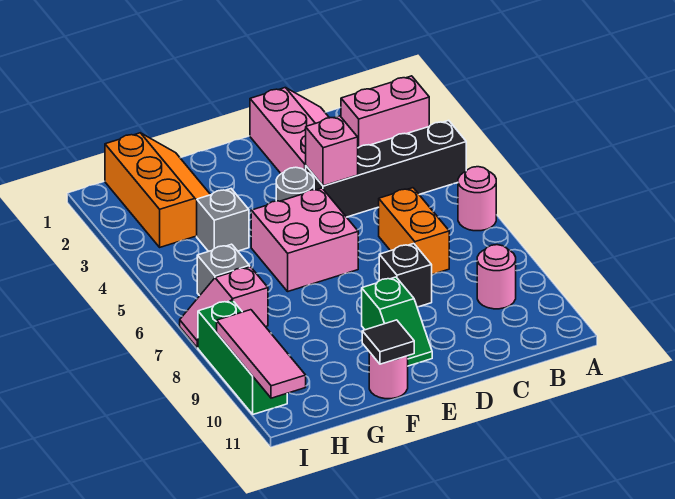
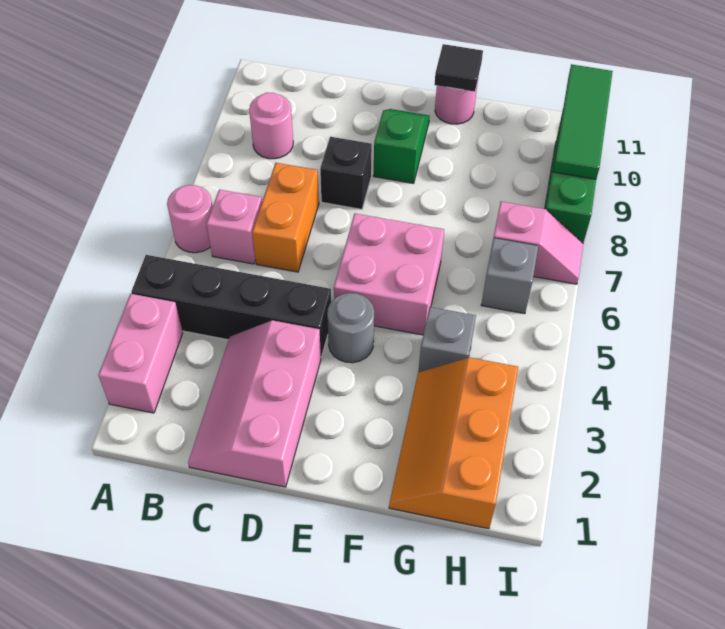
pink 1x2 brick [341,76,429,148] -> pink 1x2 brick turned to [98,294,183,413]
pink 1x1 brick [306,116,358,186] -> pink 1x1 brick moved to [207,190,262,264]
pink 1x3 tile [217,310,306,398] -> green 1x3 tile [553,64,613,179]

